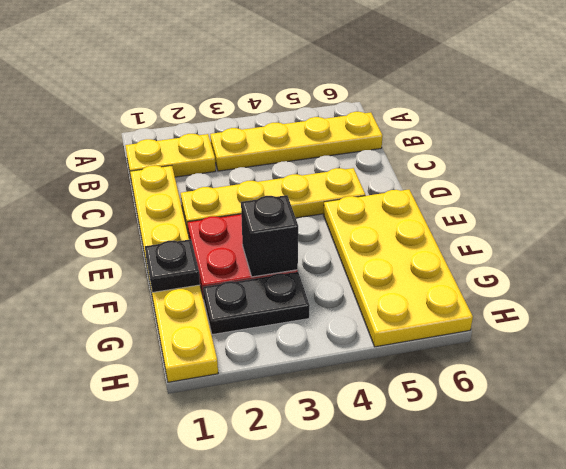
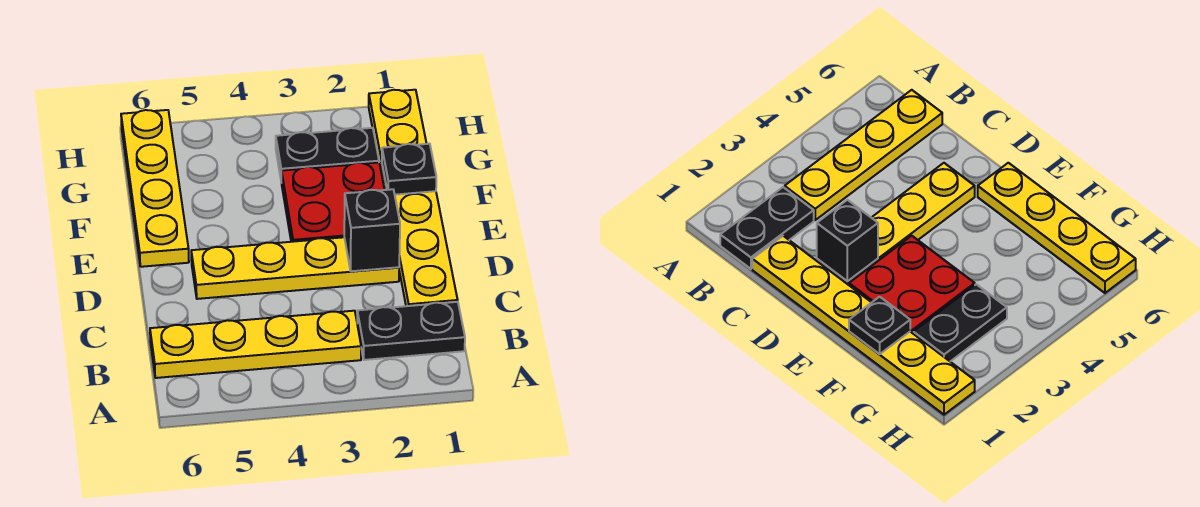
yellow 1x2 plate [125,134,216,177] -> black 1x2 plate [357,302,465,360]
yellow 2x4 plate [324,190,473,347] -> yellow 1x4 plate [121,110,189,267]
black 1x1 brick [241,195,298,277] -> black 1x1 brick moved to [344,189,400,271]

